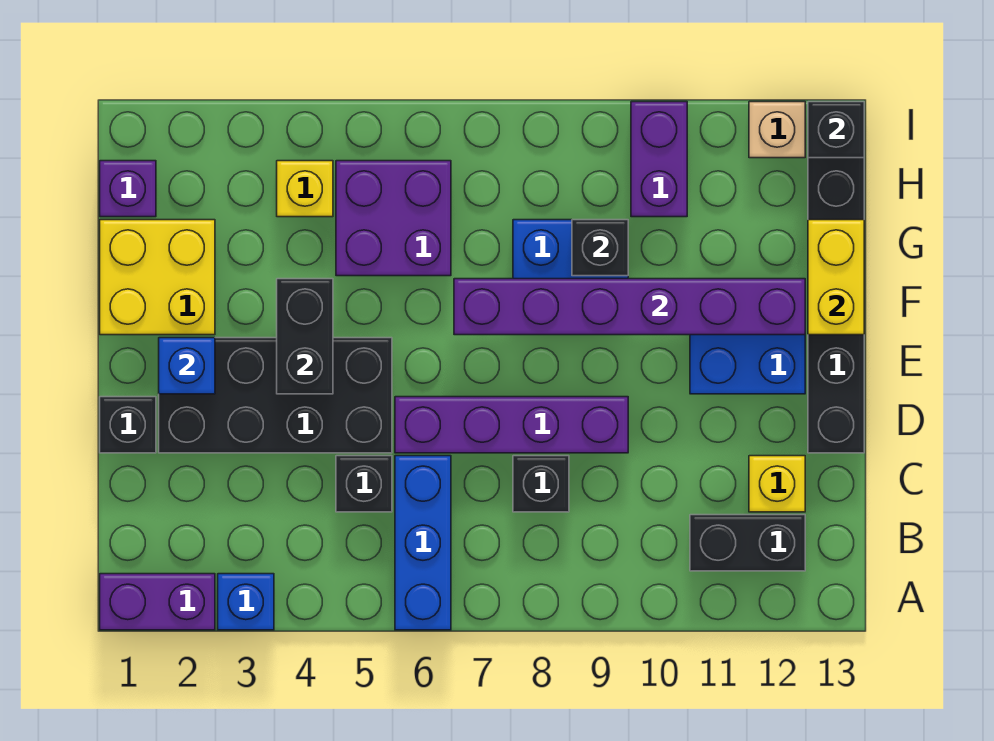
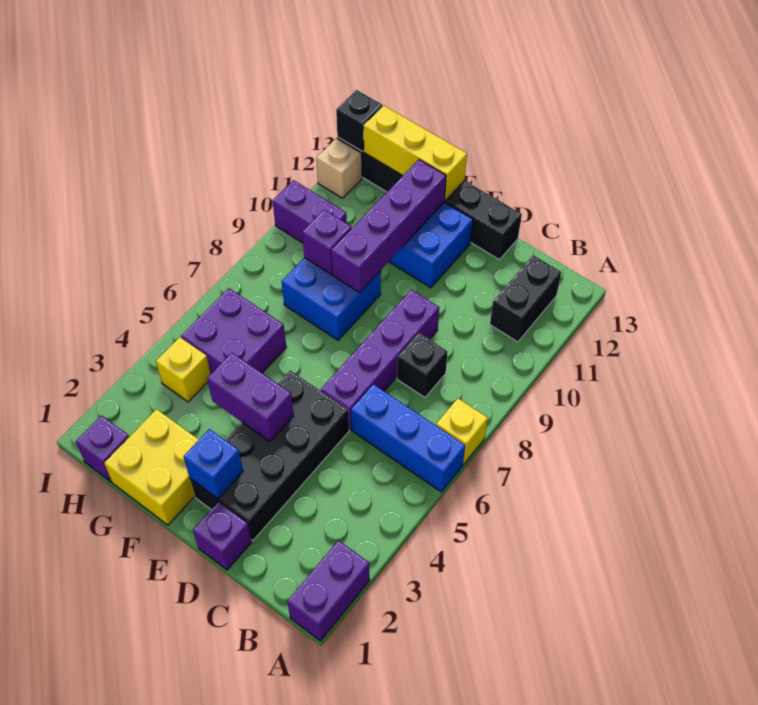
blue 1x1 brick [218,574,274,630] -> none
black 1x1 brick [336,456,392,512] -> none
yellow 1x1 brick [749,456,805,512] -> yellow 1x1 brick moved to [436,398,488,464]
black 1x1 brick [100,397,156,453] -> purple 1x1 brick [193,502,252,570]
black 1x2 brick [277,279,333,394] -> purple 1x2 brick [207,353,294,441]
purple 1x6 brick [454,279,805,335] -> purple 1x4 brick [331,160,446,292]
yellow 1x2 brick [808,220,864,335] -> yellow 1x3 brick [364,106,467,200]
black 1x1 brick [572,220,628,276] -> purple 1x1 brick [302,210,352,274]

